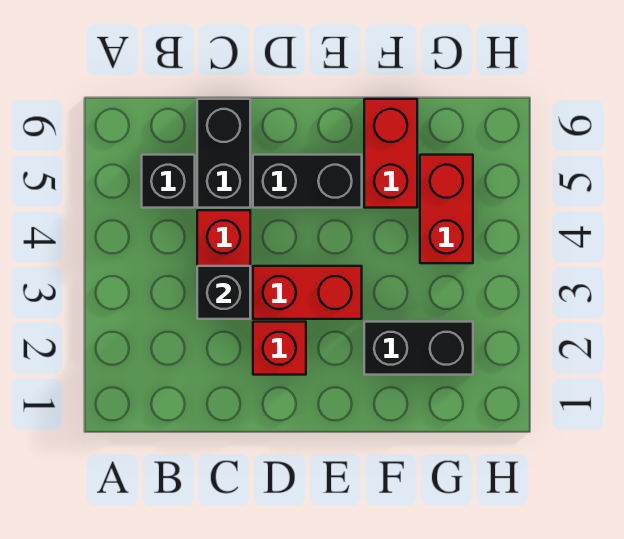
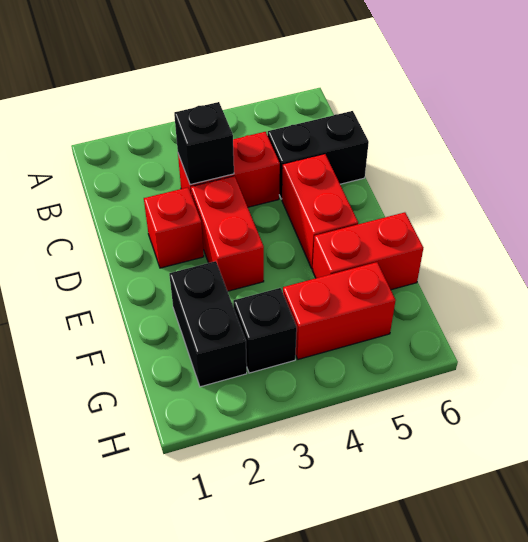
black 1x1 brick [142,155,195,208] -> black 1x1 brick moved to [233,288,297,373]
black 1x2 brick [253,155,362,208] -> red 1x2 brick [282,154,358,269]

